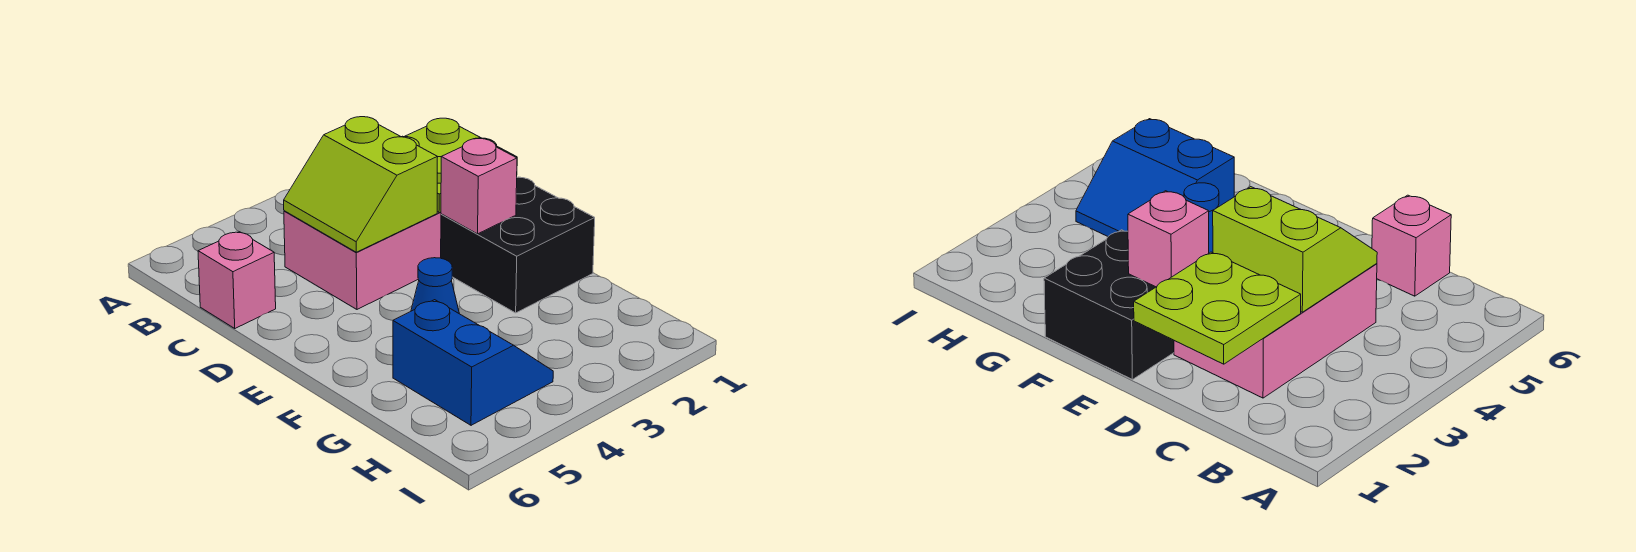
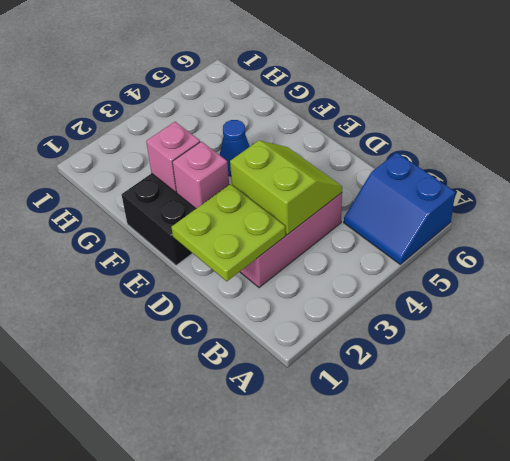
pink 1x1 brick [198,232,276,328] -> pink 1x1 brick moved to [146,122,200,192]
blue 2x2 slope [393,300,553,425] -> blue 2x2 slope moved to [344,153,455,264]

